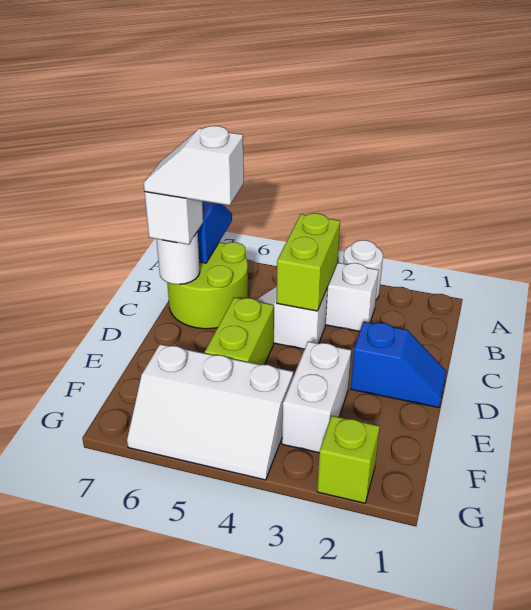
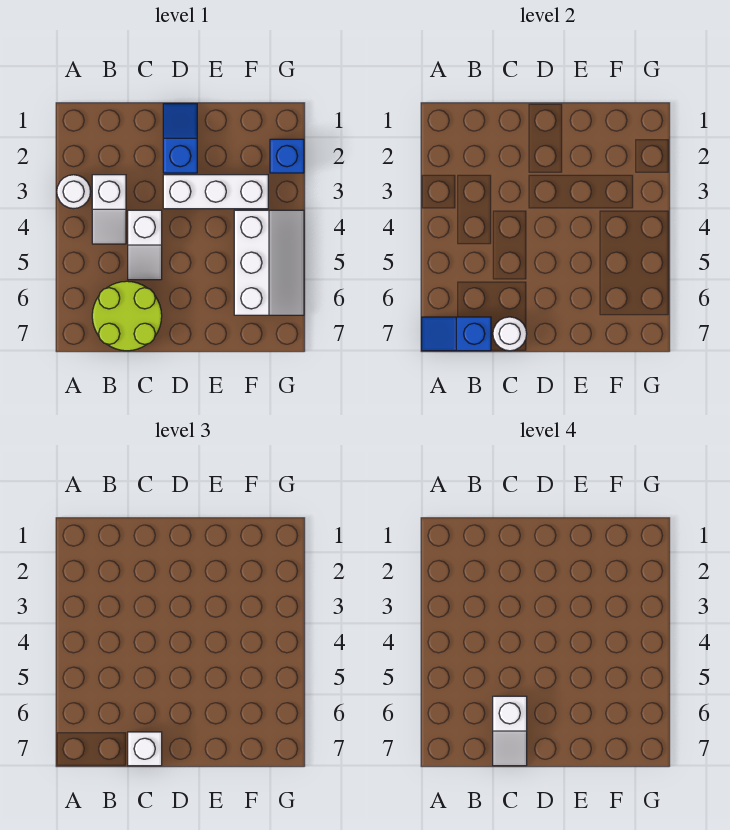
lime 1x2 brick [277,213,340,311] -> none
lime 1x2 brick [205,297,274,365] -> none
white 1x2 brick [282,342,351,453] -> white 1x3 brick [163,175,268,209]
lime 1x1 brick [317,416,380,503] -> blue 1x1 brick [270,139,304,173]

